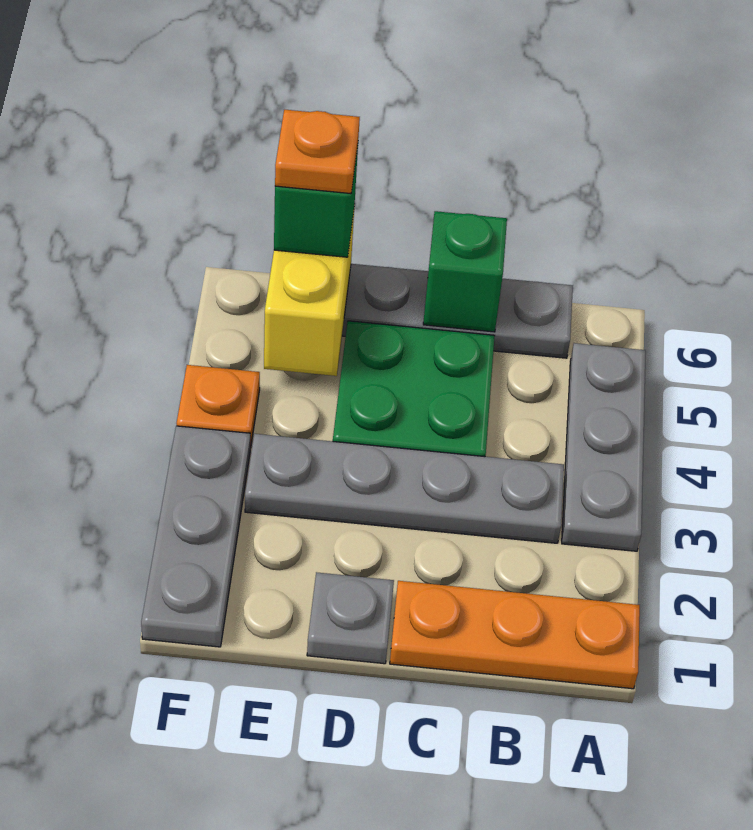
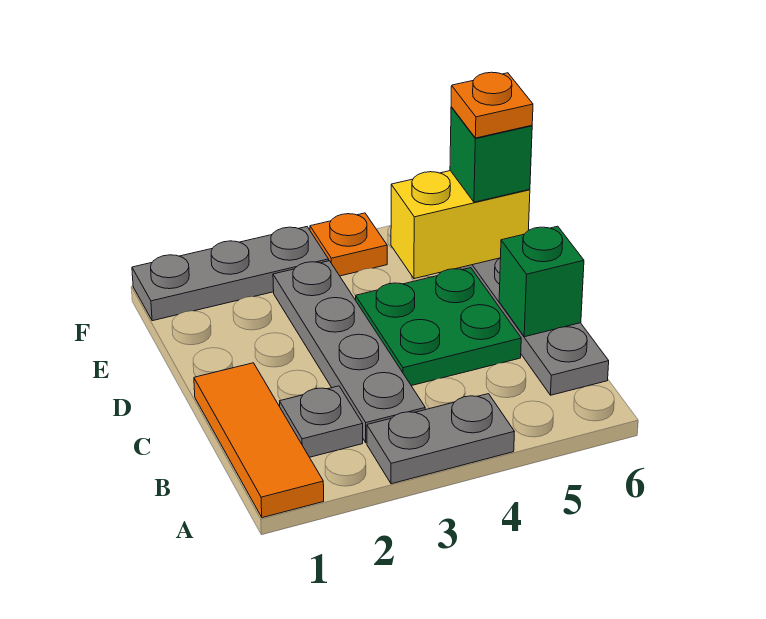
orange 1x3 plate [390,581,640,689] -> orange 1x3 tile [194,363,324,518]
grey 1x3 plate [562,343,646,551] -> grey 1x2 plate [367,394,514,484]
grey 1x1 plate [307,572,394,664] -> grey 1x1 plate moved to [280,386,363,457]

